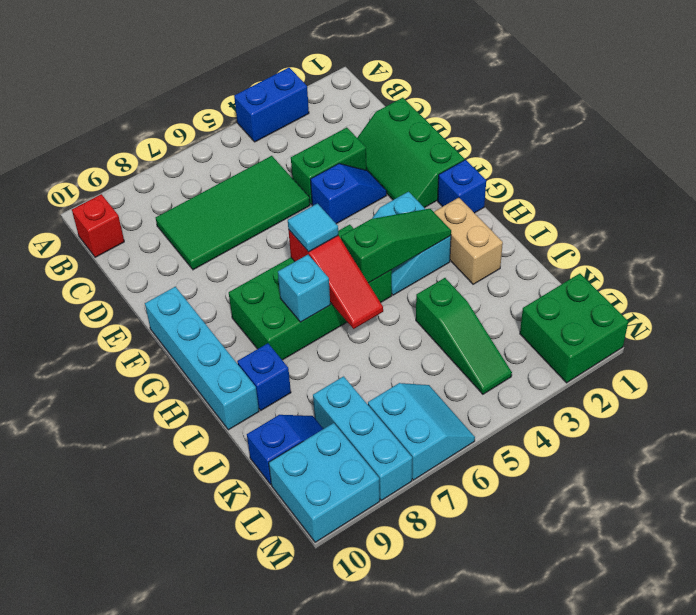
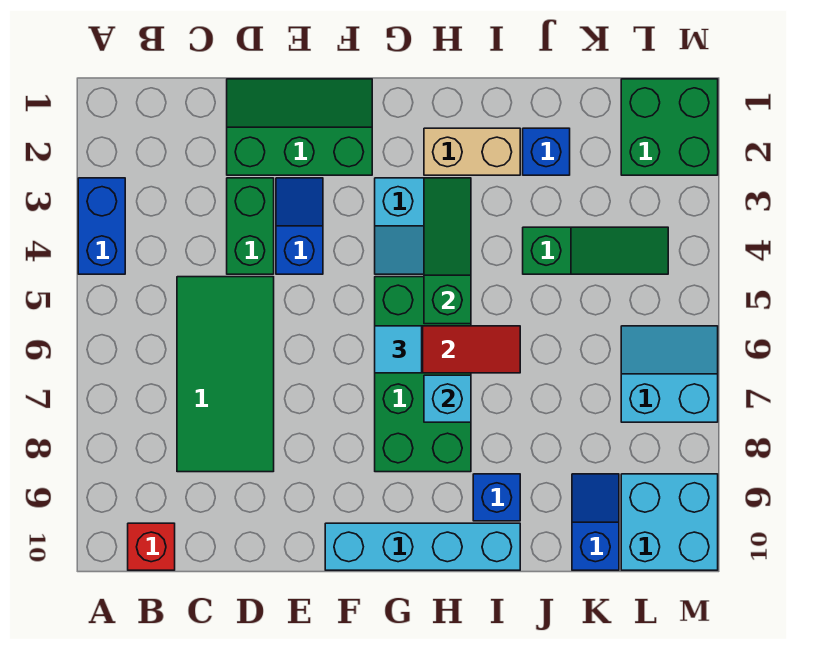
green 2x3 slope [357,98,464,208] -> green 2x3 slope turned to [227,79,372,175]
blue 1x1 brick [438,160,486,213] -> blue 1x1 brick moved to [523,128,570,175]
cyan 1x3 brick [313,376,412,500] -> none

